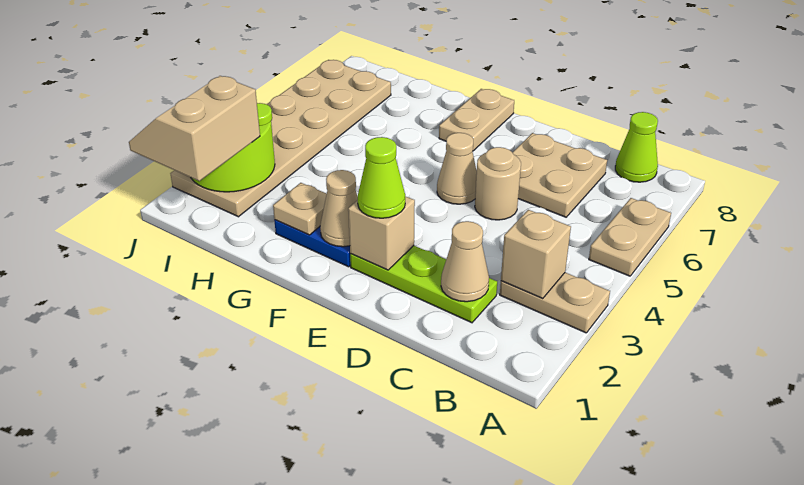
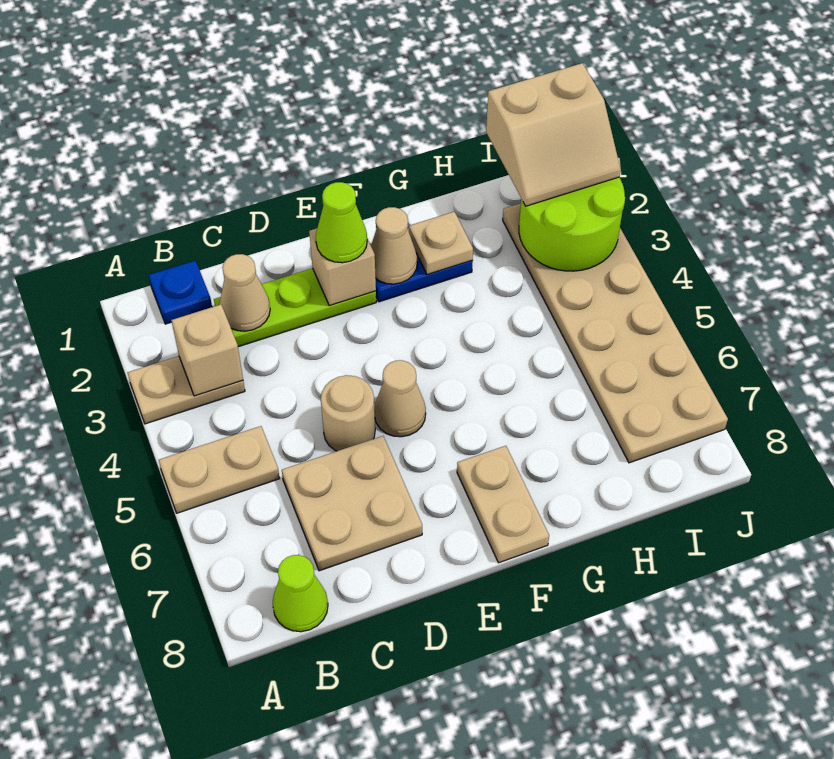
tan 1x2 plate [589,198,671,276] -> tan 1x2 plate turned to [159,426,280,513]
none -> blue 1x1 plate [149,260,212,324]
tan 2x2 slope [129,76,260,181] -> tan 2x2 slope turned to [486,63,621,206]

